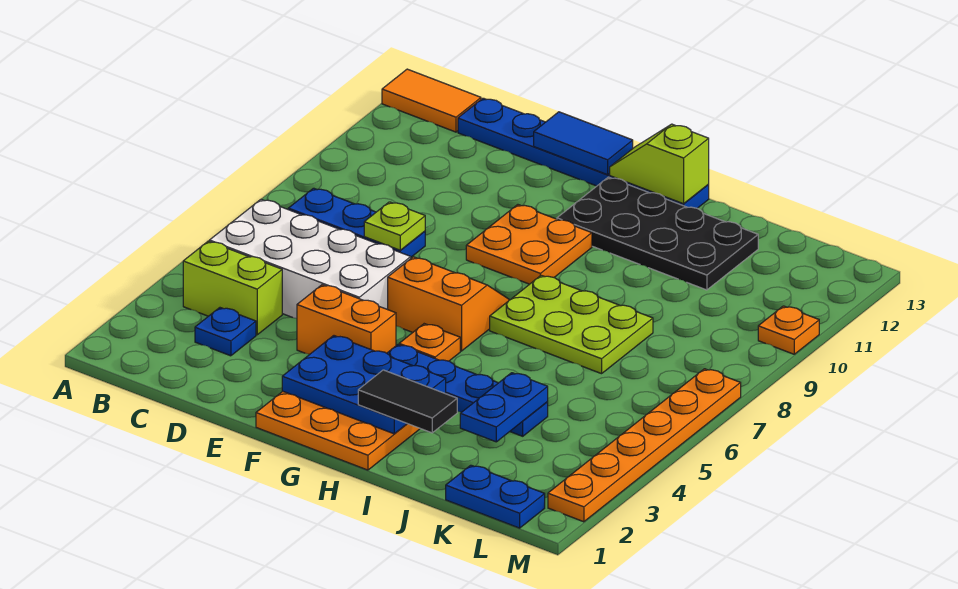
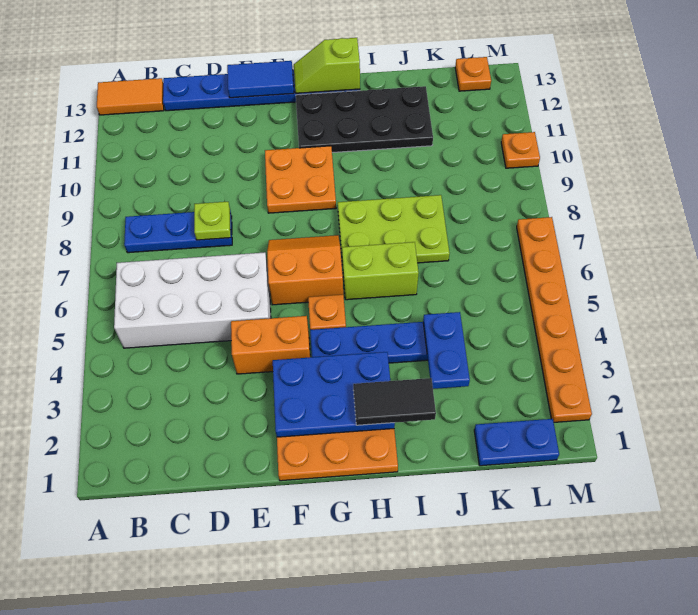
lime 1x2 brick [183,241,282,335] -> lime 1x2 brick moved to [342,242,419,300]
blue 1x1 plate [195,308,256,356] -> none
none -> orange 1x1 plate [455,57,491,91]

